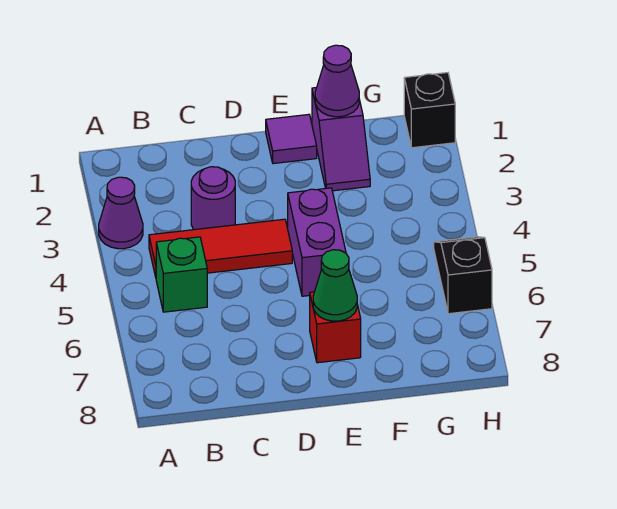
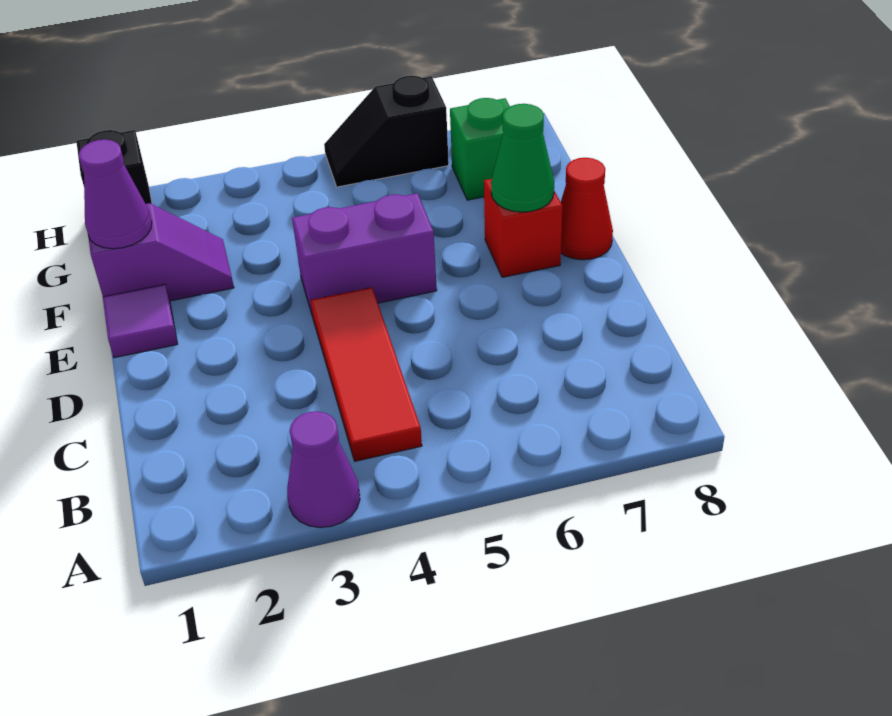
green 1x1 brick [156,237,207,312] -> green 1x1 brick moved to [450,98,510,200]
purple 1x1 round brick [191,167,235,230] -> none
none -> red 1x1 cone [561,158,613,260]

